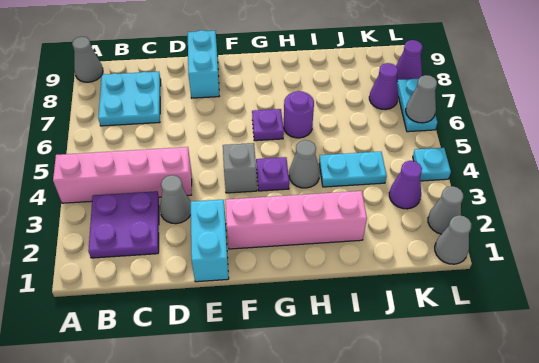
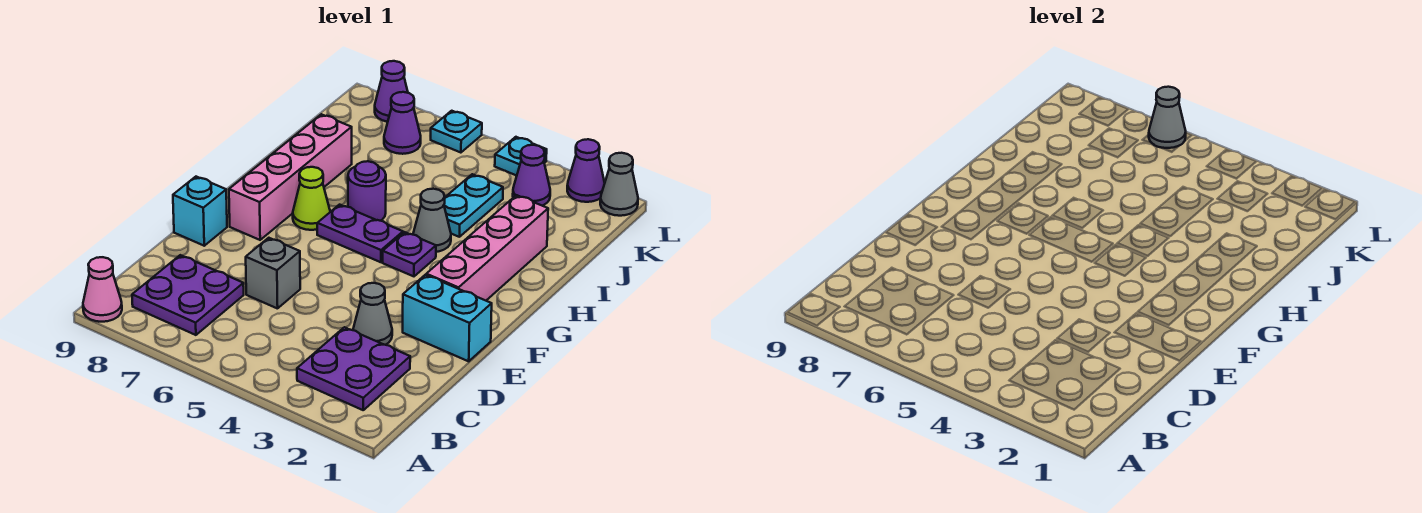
pink 1x4 brick [53,147,192,203] -> pink 1x4 brick moved to [229,114,352,240]
grey 1x1 cone [72,37,103,82] -> pink 1x1 cone [83,257,122,322]
cyan 2x2 plate [98,72,161,126] -> purple 2x2 plate [132,255,244,335]
cyan 1x2 brick [188,30,219,98] -> cyan 1x1 brick [173,177,227,246]
grey 1x1 brick [223,143,257,193] -> grey 1x1 brick moved to [246,238,300,309]
purple 1x1 plate [252,109,284,141] -> purple 1x2 plate [317,205,403,262]
none -> lime 1x1 cone [293,167,330,230]
grey 1x1 cone [428,186,463,234] -> purple 1x1 cone [567,139,605,202]
cyan 1x2 plate [397,79,437,132] -> cyan 1x1 plate [431,111,482,153]

